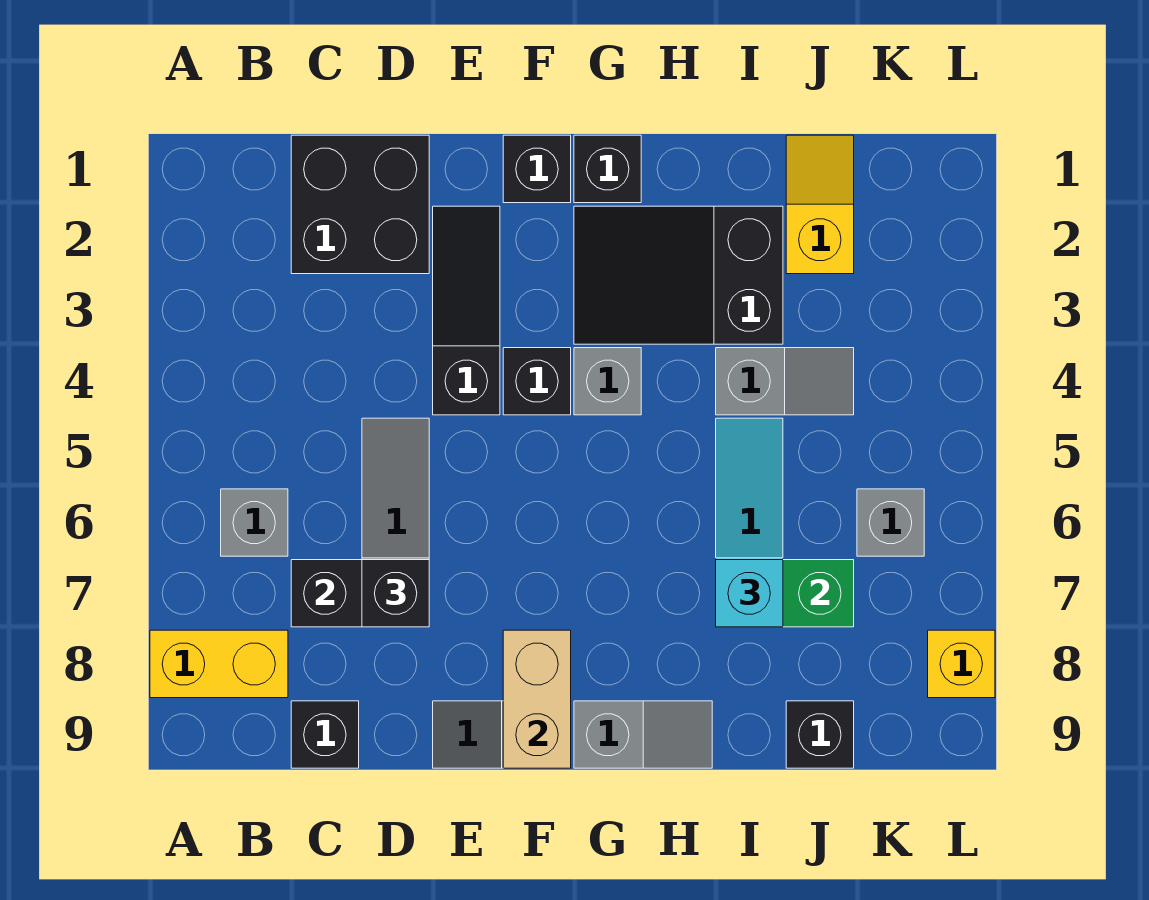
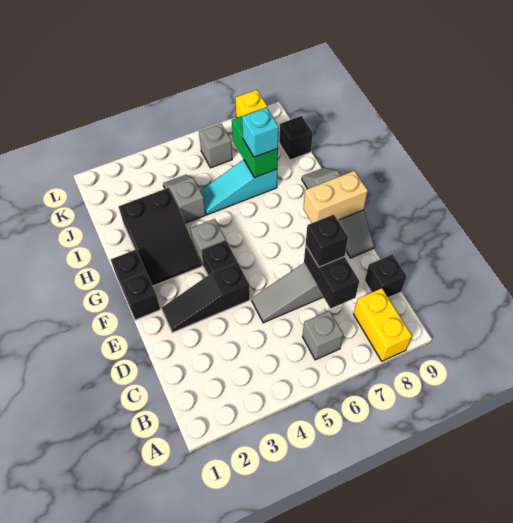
black 2x2 brick [291,135,429,274] -> none
yellow 1x2 slope [786,135,854,274] -> none

